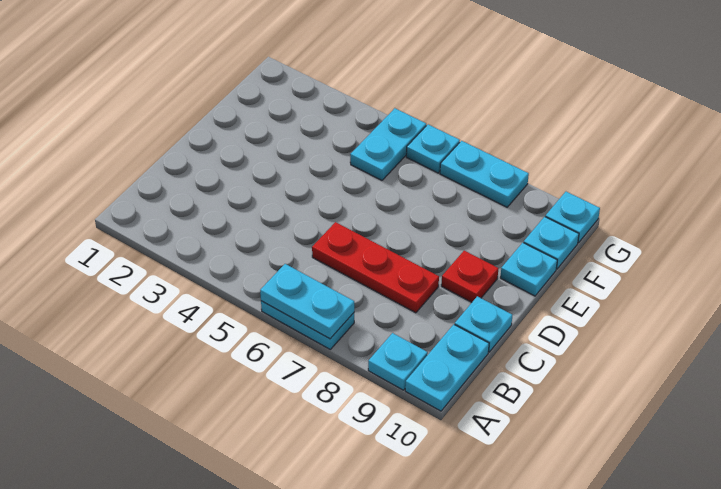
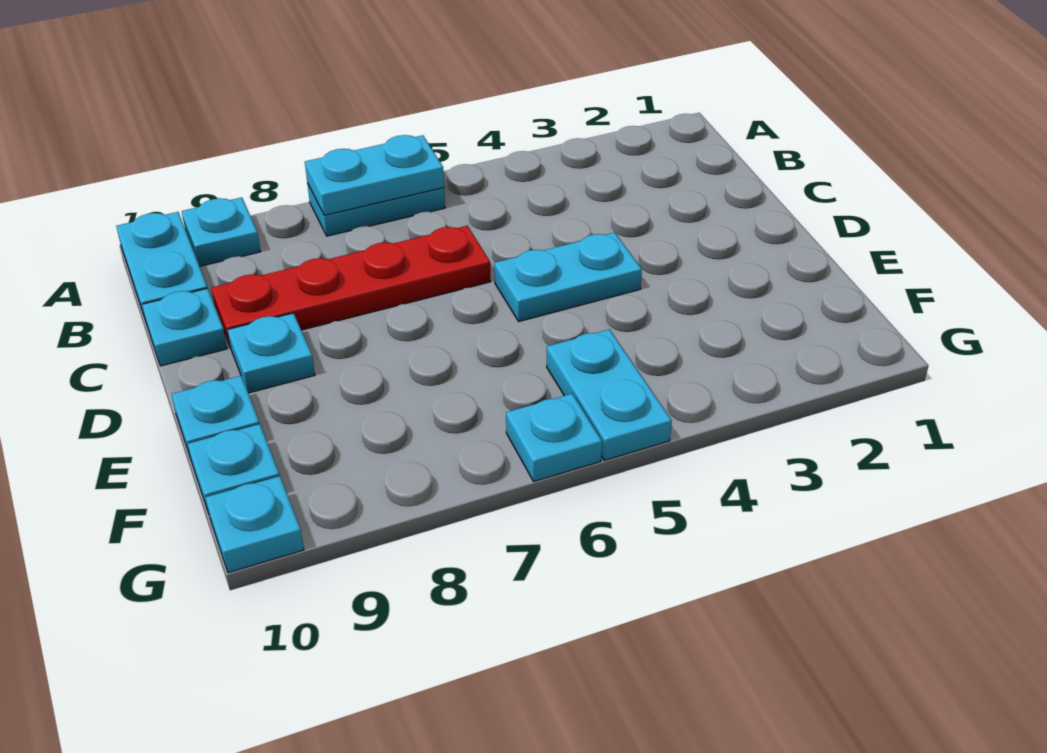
red 1x3 plate [312,222,439,313] -> red 1x4 plate [211,226,491,348]
red 1x1 plate [441,251,498,302] -> cyan 1x1 plate [228,313,315,393]
cyan 1x2 plate [440,141,529,207] -> cyan 1x2 plate moved to [494,233,642,321]

